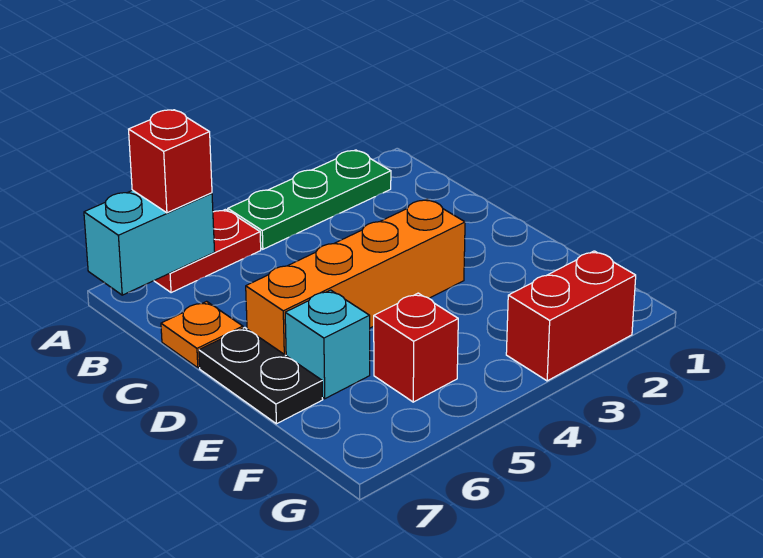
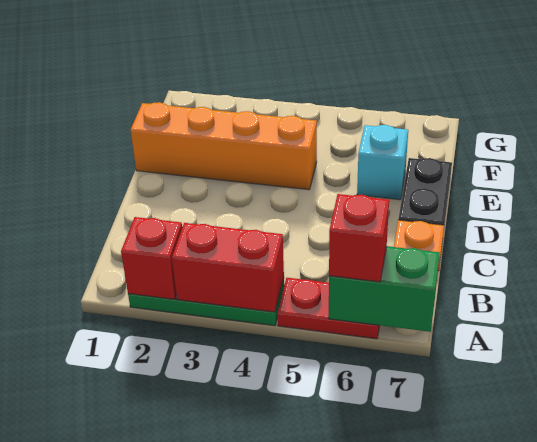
cyan 1x2 brick [84,190,215,295] -> green 1x2 brick [329,246,440,332]
orange 1x4 brick [246,199,465,355] -> orange 1x4 brick moved to [131,102,317,190]
red 1x1 brick [374,293,458,402] -> red 1x1 brick moved to [121,217,182,299]
red 1x2 brick [506,251,636,381] -> red 1x2 brick moved to [172,223,284,312]

